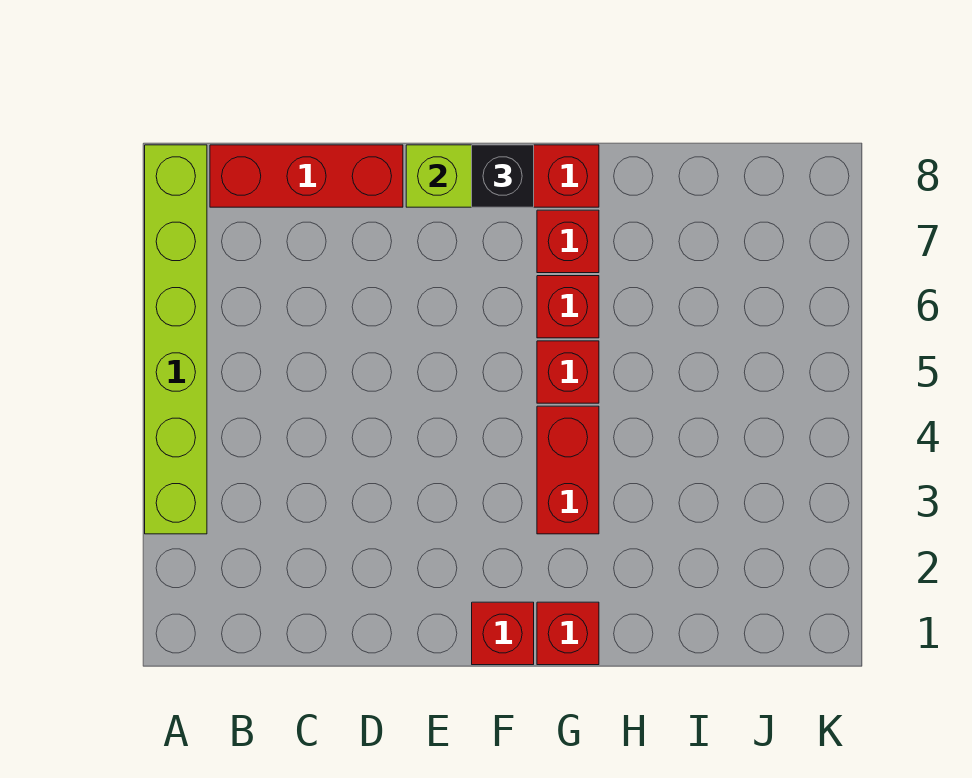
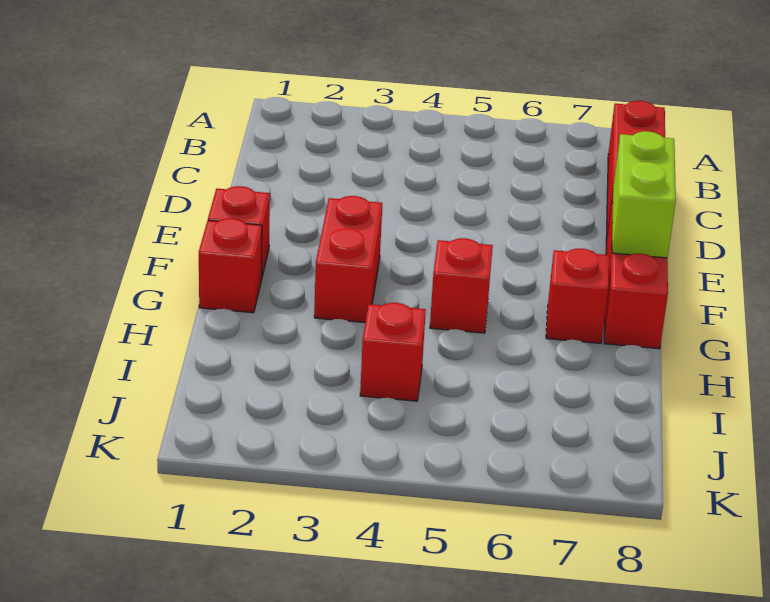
lime 1x6 brick [145,145,207,534] -> none
black 1x1 brick [472,145,534,207] -> none
red 1x2 brick [537,406,599,534] -> red 1x2 brick turned to [314,196,382,323]
red 1x1 brick [537,276,599,338] -> red 1x1 brick moved to [360,303,426,401]

